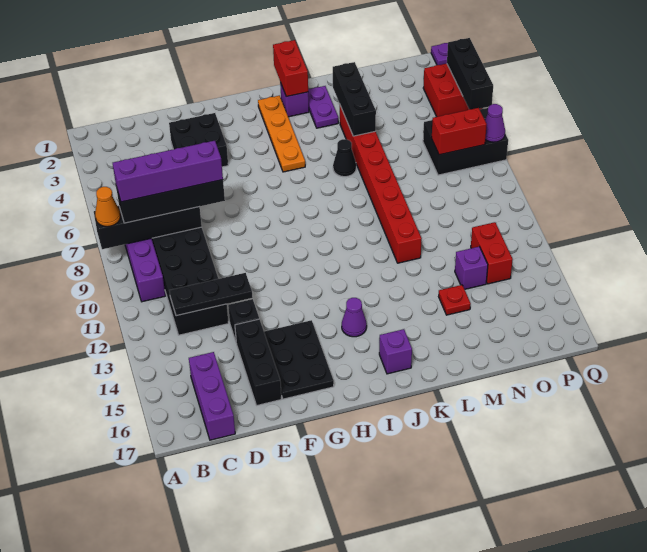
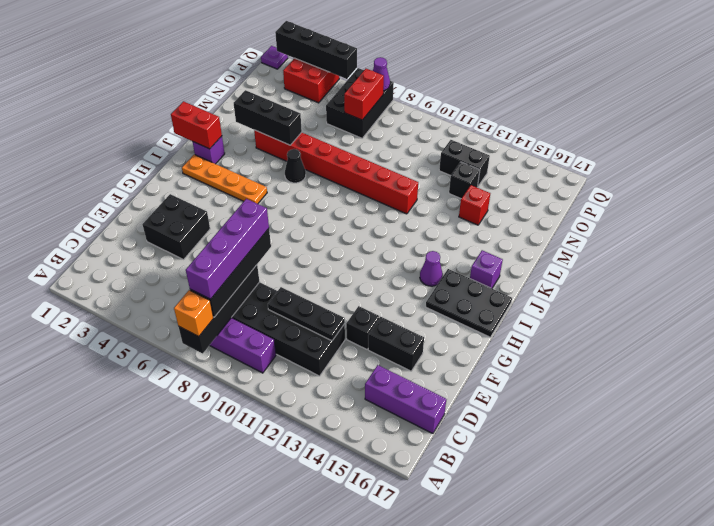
orange 1x1 cone [95,187,121,227] -> orange 1x1 brick [174,290,213,336]
black 1x3 plate [169,273,253,316] -> black 1x3 plate turned to [268,287,345,341]
black 1x3 brick [235,319,281,405] -> black 1x2 brick [368,317,424,371]
black 2x3 plate [264,320,334,399] -> black 2x3 plate moved to [426,269,512,337]
purple 1x2 plate [308,86,338,128] -> none
red 1x1 plate [439,285,471,315] -> red 1x1 brick [459,185,490,225]
purple 1x1 brick [455,247,488,289] -> black 1x1 brick [449,162,480,198]
red 1x2 brick [471,222,513,284] -> black 1x2 brick [439,140,490,186]
black 1x3 brick [447,38,493,109] -> black 1x4 brick [275,21,357,79]

